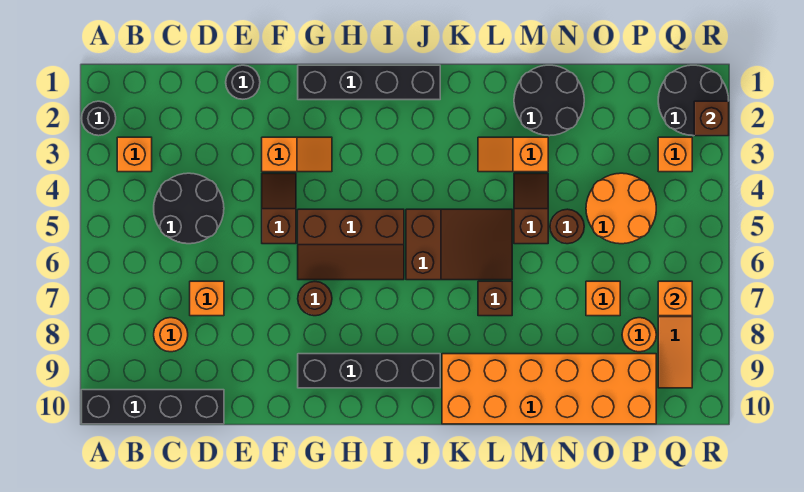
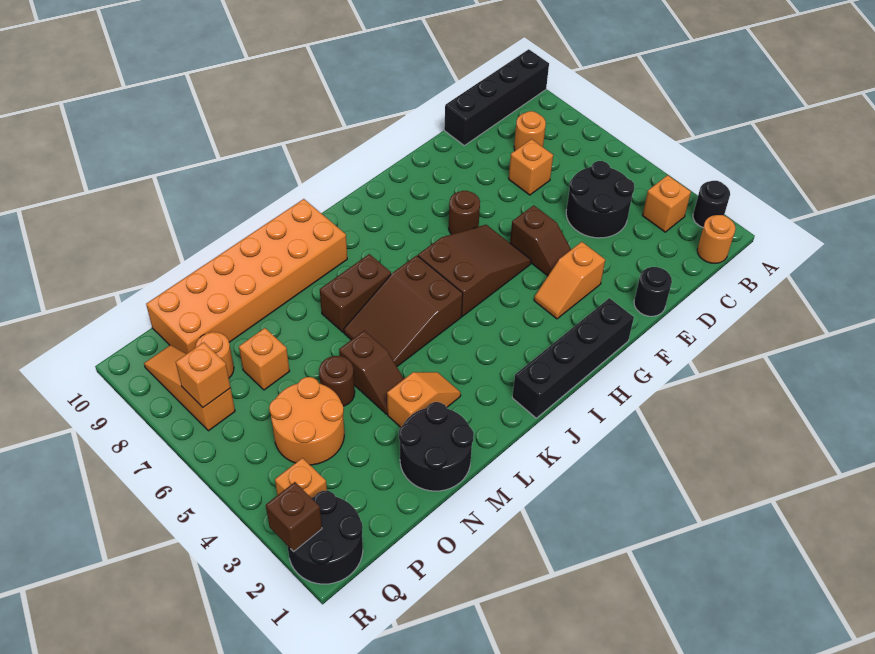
none -> orange 1x1 round brick [697,215,735,263]
brown 2x3 slope [298,209,404,280] -> brown 2x3 slope turned to [418,225,531,316]
black 1x4 brick [298,354,440,388] -> none
brown 1x1 brick [478,281,512,316] -> brown 1x2 brick [320,254,391,332]

